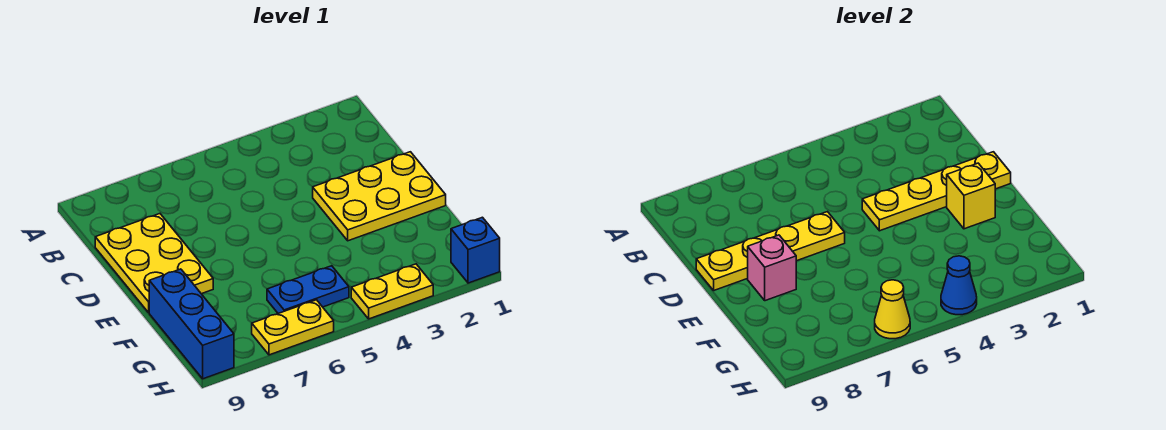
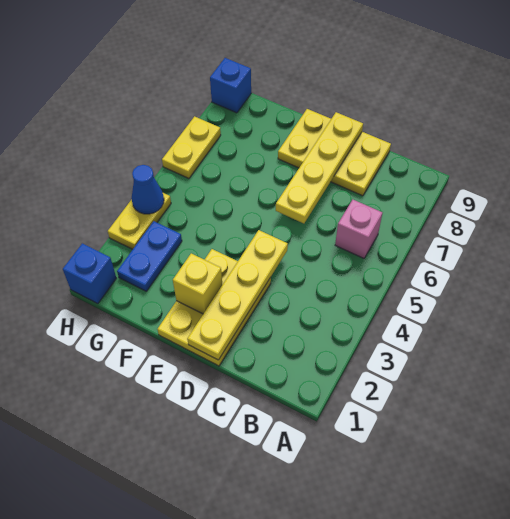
pink 1x1 brick [748,235,796,301] -> pink 1x1 brick moved to [335,200,382,258]
blue 1x3 brick [149,269,234,379] -> blue 1x1 brick [210,58,251,113]
blue 1x2 plate [267,266,349,313] -> blue 1x2 plate moved to [117,221,182,291]
yellow 1x1 cone [875,280,910,339] -> none

